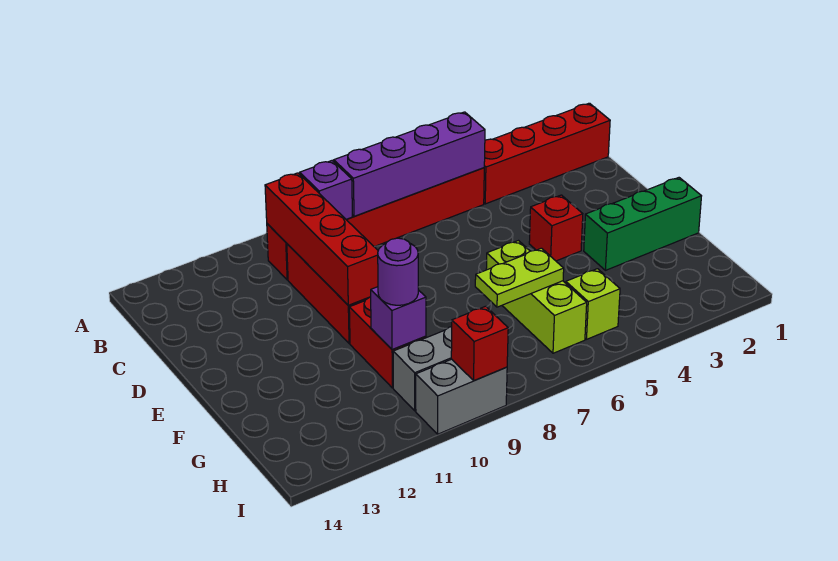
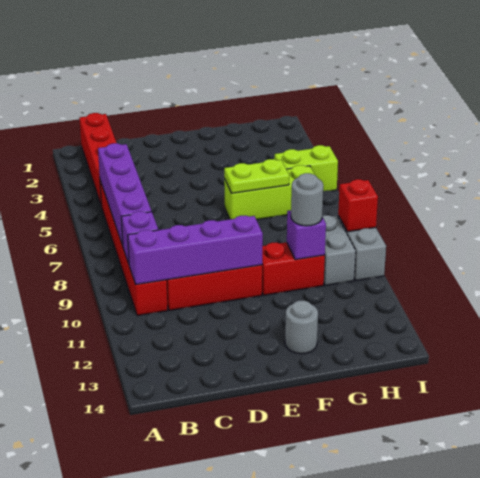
red 1x4 brick [265,173,378,305] -> purple 1x4 brick [128,216,263,284]
red 1x1 brick [529,195,583,261] -> none
green 1x3 brick [584,178,701,270] -> none
none -> grey 1x1 round brick [285,301,318,354]
lime 1x2 plate [475,248,564,307] -> lime 1x2 plate turned to [224,159,289,193]
purple 1x1 round brick [378,238,418,305] -> grey 1x1 round brick [291,173,323,226]
lime 1x1 brick [566,269,620,339] -> lime 1x2 brick [274,145,338,191]

